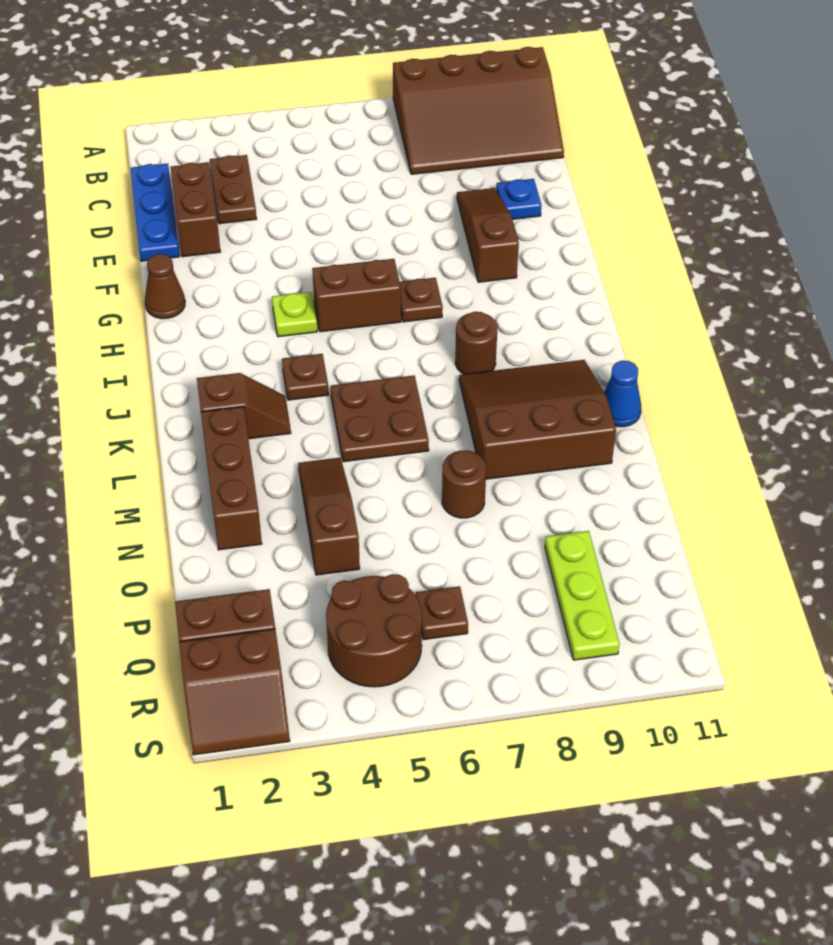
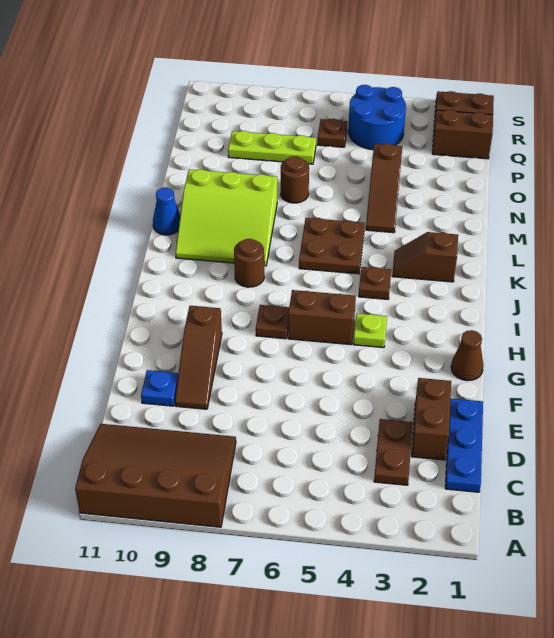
brown 3x3 slope [459,360,616,479] -> lime 3x3 slope [175,169,277,266]
brown 1x3 brick [201,407,262,550] -> none
lime 1x3 plate [545,531,620,660] -> lime 1x3 plate turned to [228,131,316,164]
brown 2x2 round brick [326,574,422,687] -> blue 2x2 round brick [348,85,406,150]

